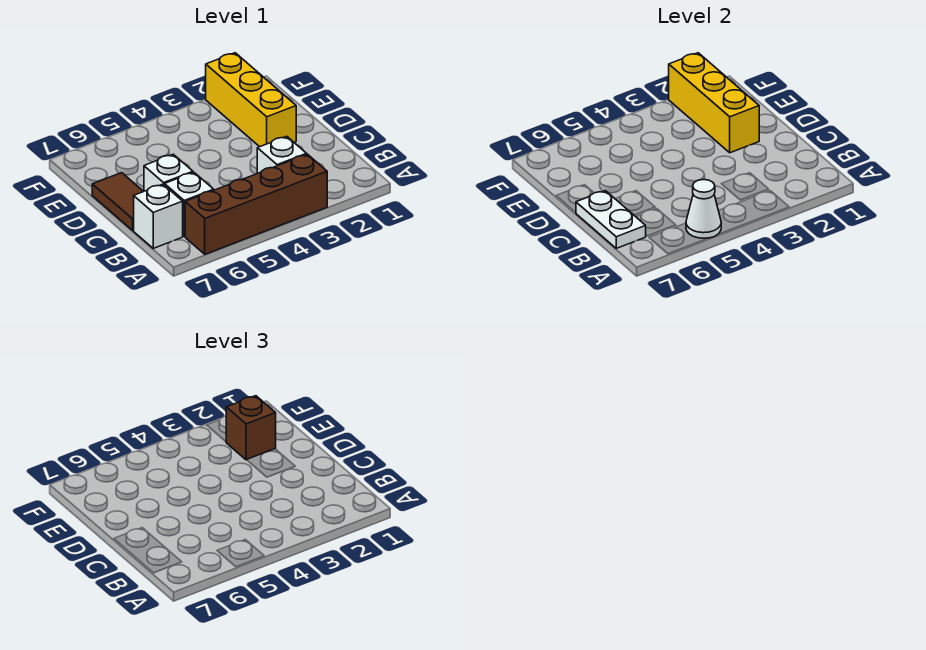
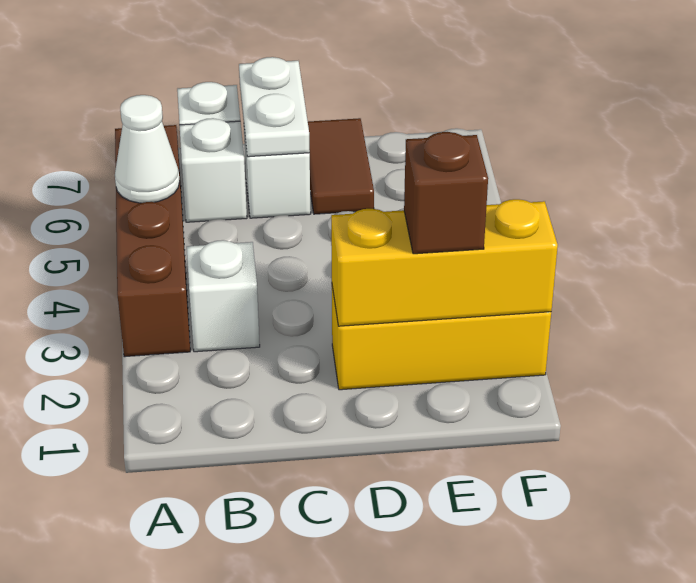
white 1x2 plate [576,191,646,248] -> white 1x2 plate turned to [239,57,310,157]
brown 1x2 tile [92,173,144,230] -> brown 1x2 tile turned to [308,118,374,214]

